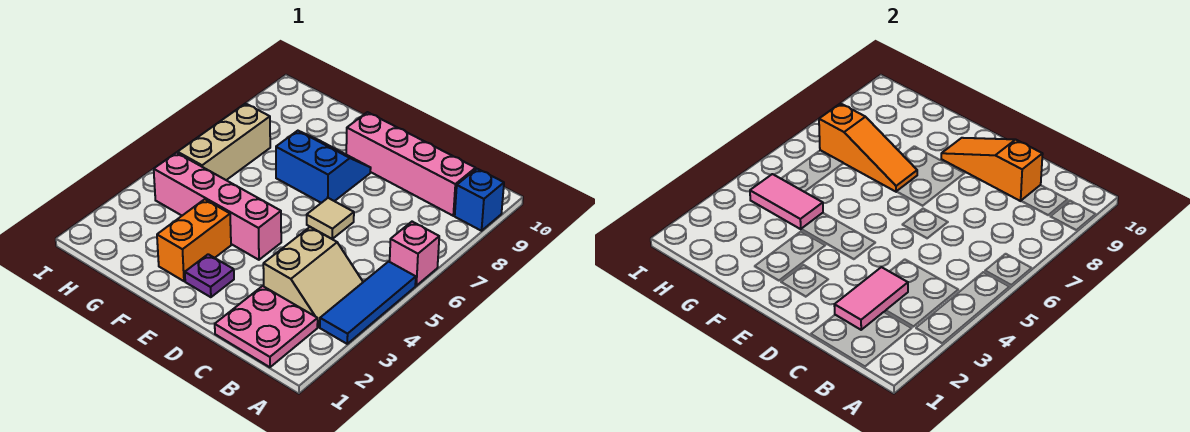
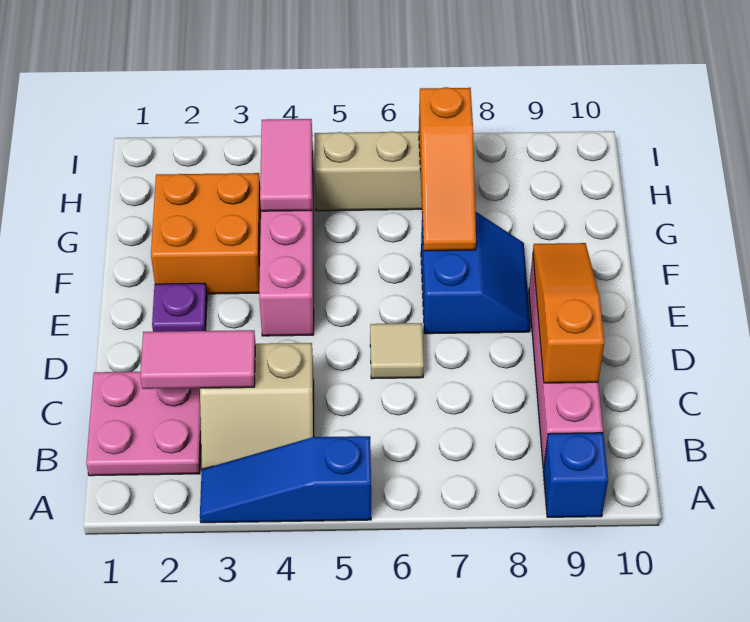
blue 1x3 tile [320,261,416,344] -> blue 1x3 slope [200,436,371,523]
pink 1x1 brick [390,222,439,286] -> none
orange 1x2 brick [157,199,231,281] -> orange 2x2 brick [151,173,261,294]

